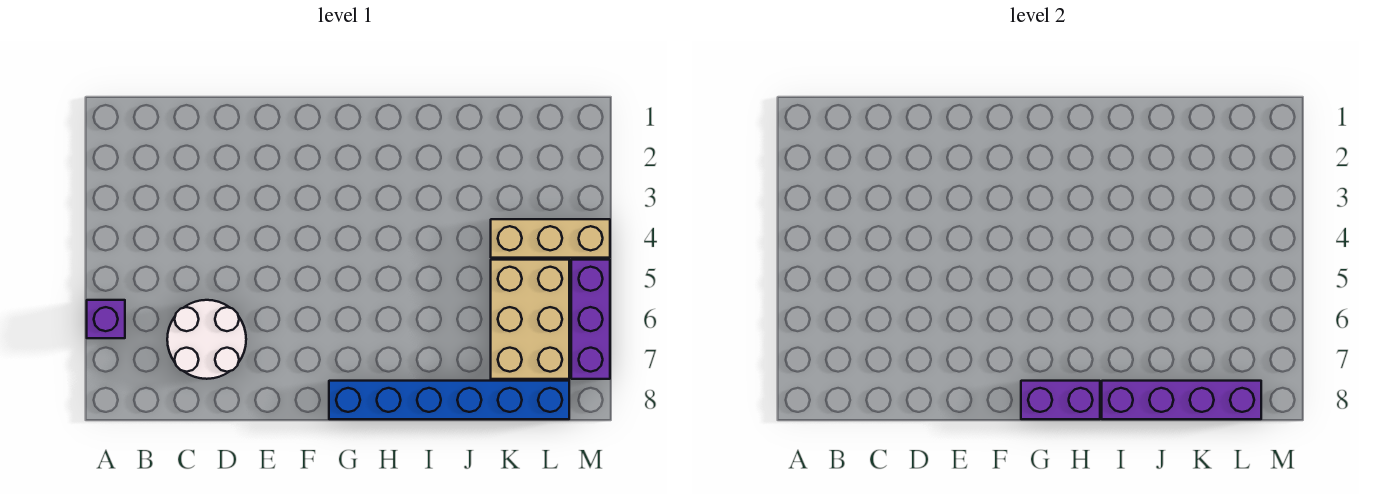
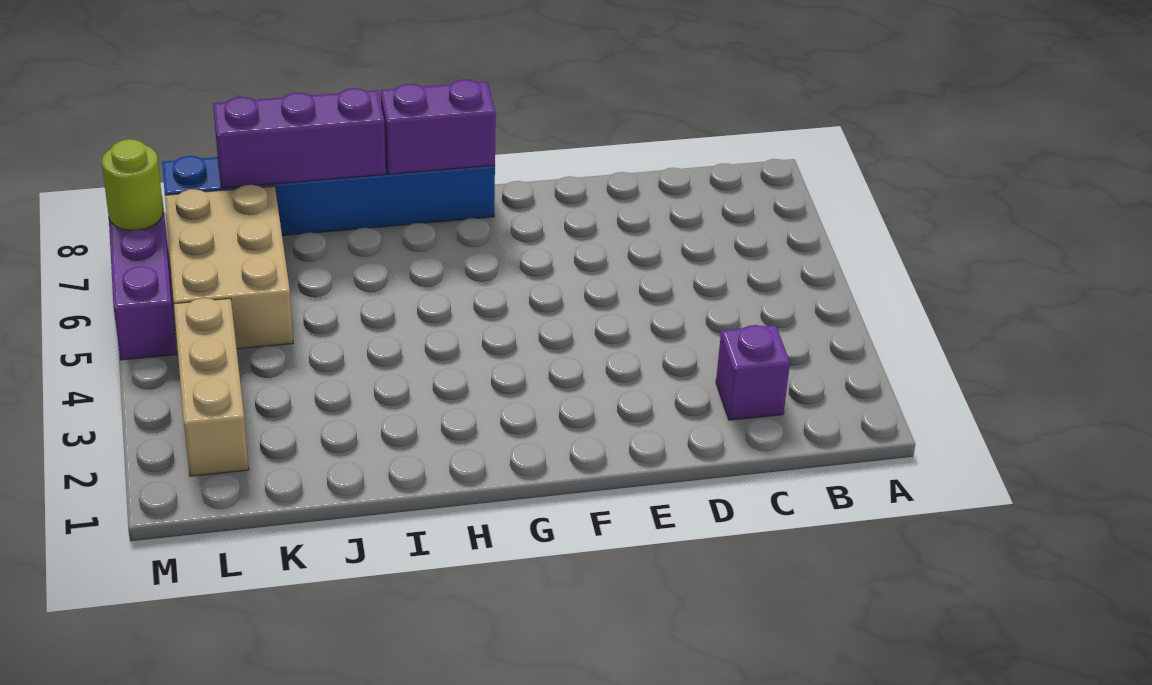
purple 1x1 brick [87,300,125,338] -> purple 1x1 brick moved to [716,325,790,420]
white 2x2 round brick [167,300,246,379] -> none
purple 1x4 brick [1102,381,1261,419] -> purple 1x3 brick [213,88,386,188]
tan 1x3 brick [491,219,610,258] -> tan 1x3 brick turned to [174,298,249,476]
none -> lime 1x1 round brick [102,139,163,230]

